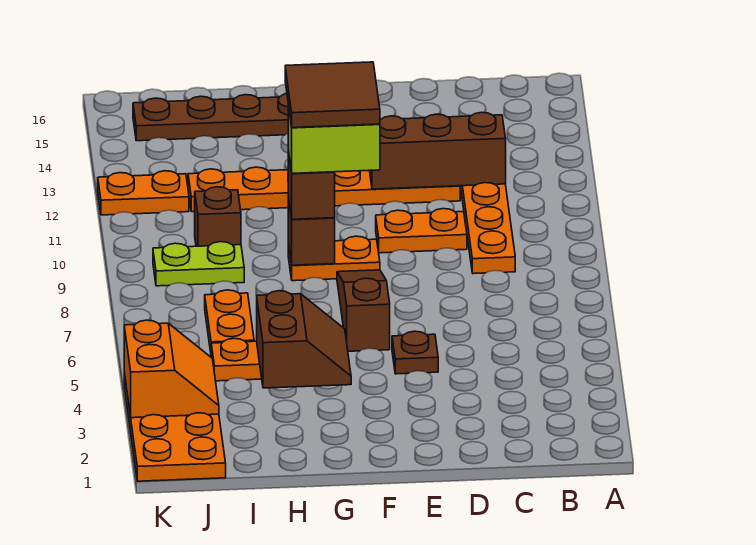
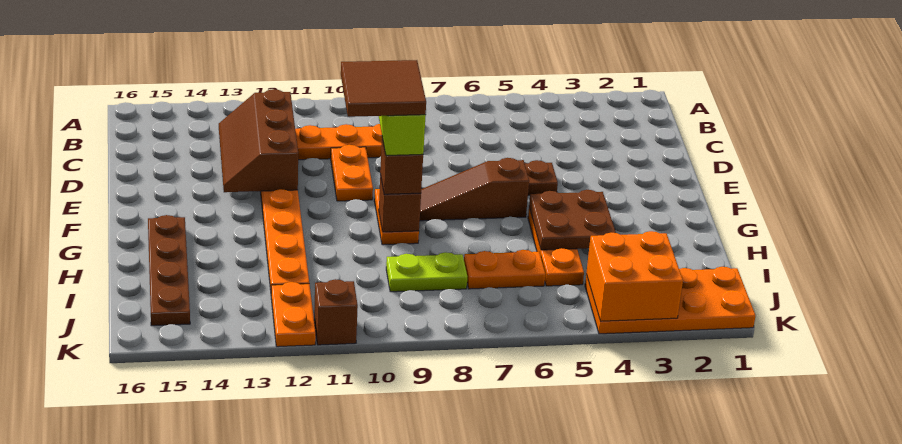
brown 2x2 slope [257,291,351,388] -> brown 2x2 plate [529,190,616,250]
lime 1x2 plate [153,242,244,286] -> lime 1x2 plate turned to [386,252,467,292]
brown 1x1 brick [195,187,241,246] -> brown 1x1 brick moved to [314,279,358,345]
orange 2x2 slope [124,320,219,418] -> orange 2x2 brick [586,231,683,321]

